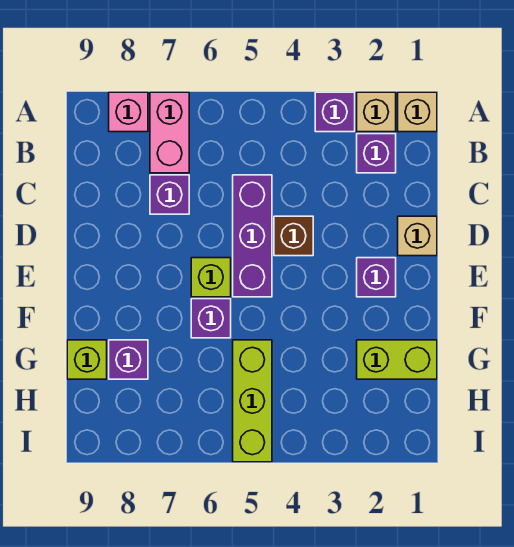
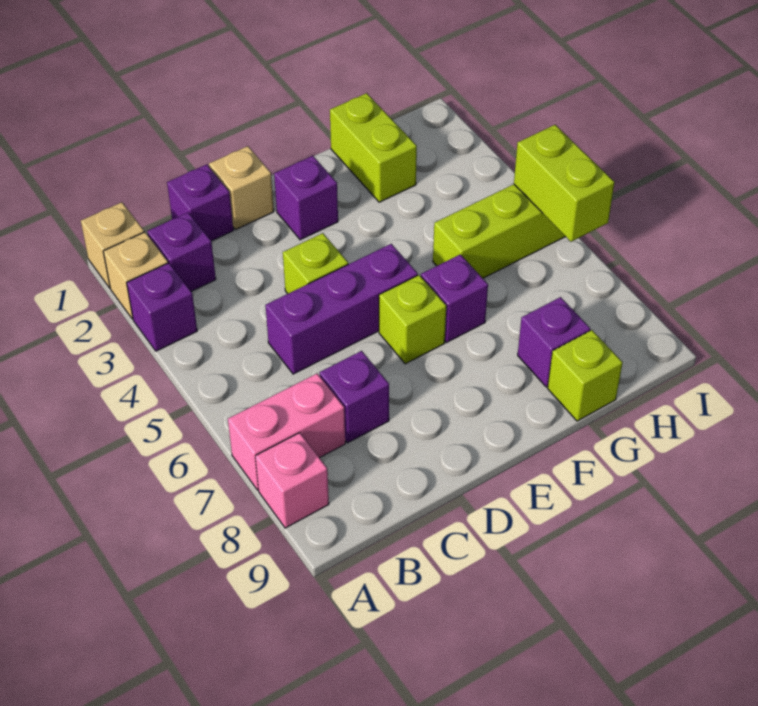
none -> purple 1x1 brick [167,164,233,241]
brown 1x1 brick [274,216,313,256] -> lime 1x1 brick [283,233,348,294]
none -> lime 1x2 brick [514,125,614,242]

